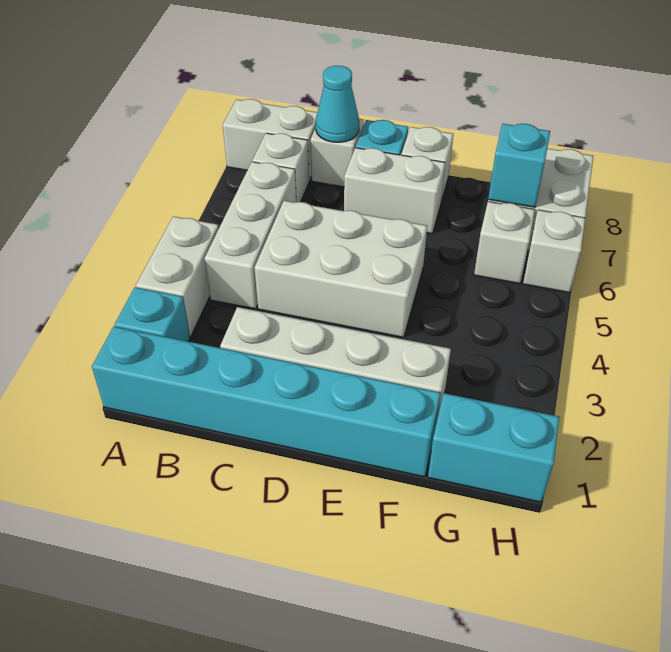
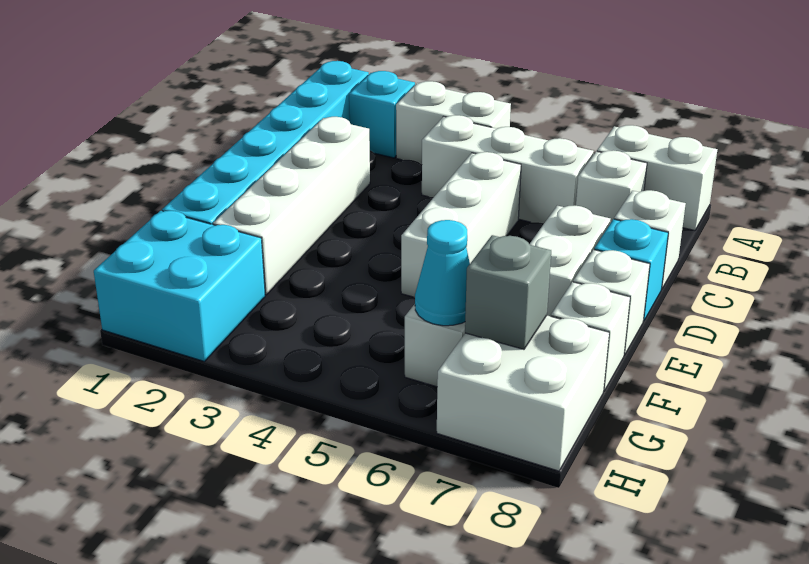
white 1x2 brick [223,99,317,181] -> white 1x2 brick turned to [597,125,717,231]
white 2x3 brick [255,201,427,338] -> white 1x3 brick [401,152,521,297]
cyan 1x1 cone [316,66,359,142] -> cyan 1x1 cone moved to [415,220,470,326]
cyan 1x2 brick [428,393,559,502] -> cyan 2x2 brick [94,211,265,362]
cyan 1x1 brick [488,124,550,207] -> grey 1x1 brick [465,235,551,349]
white 1x1 brick [523,210,585,293] -> white 1x1 brick moved to [551,282,630,391]

